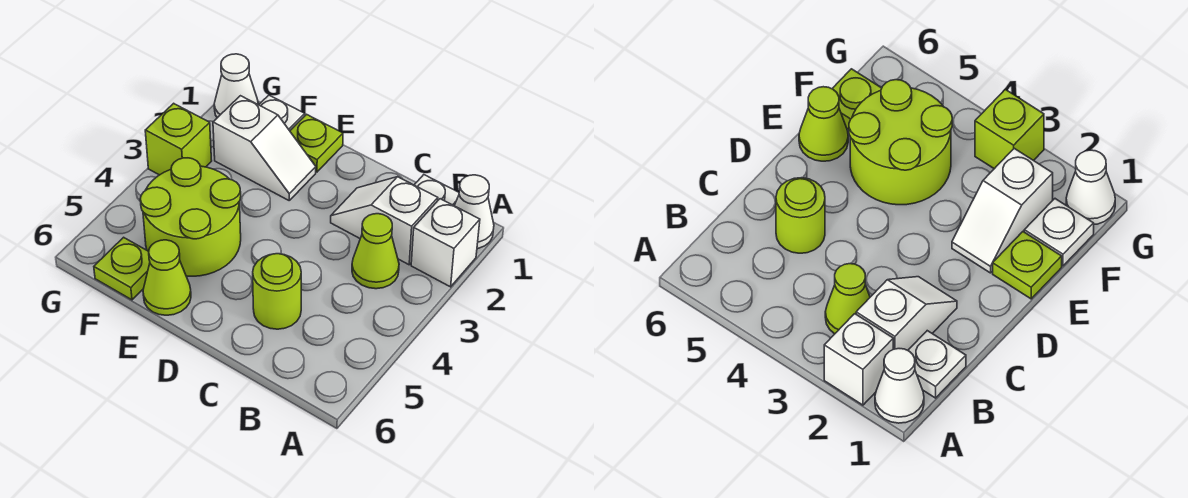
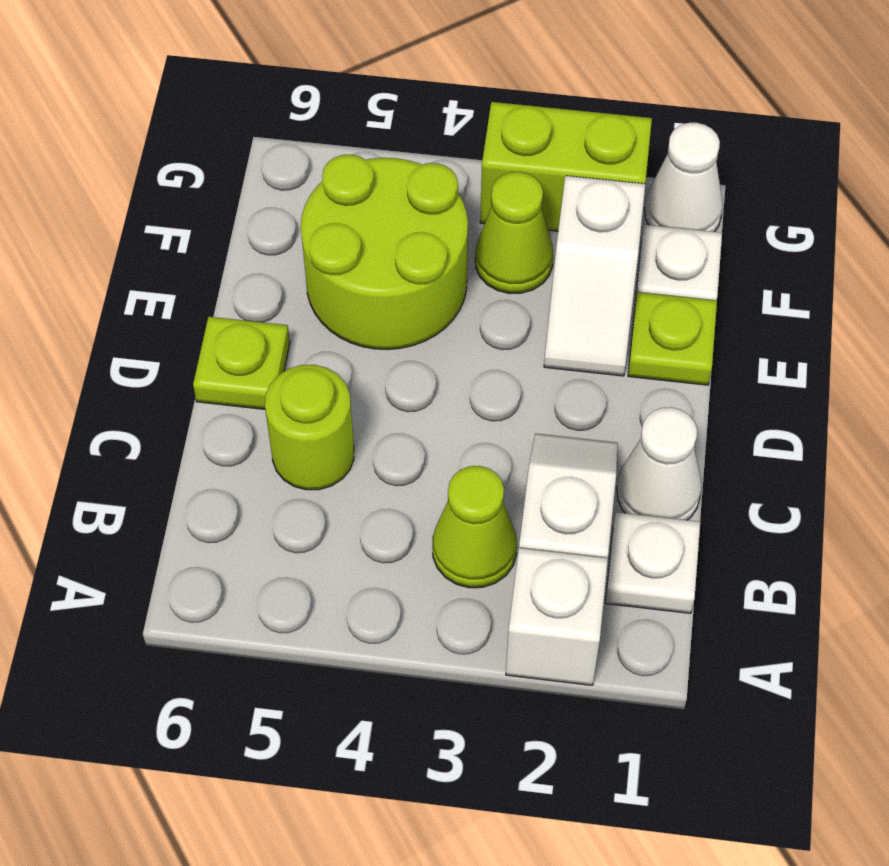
white 1x1 cone [454,175,494,249] -> white 1x1 cone moved to [617,407,702,520]
lime 1x1 cone [143,240,191,315] -> lime 1x1 cone moved to [475,172,553,294]
lime 1x1 plate [94,237,150,300] -> lime 1x1 plate moved to [193,317,290,409]
lime 1x1 brick [145,103,212,175] -> lime 1x2 brick [480,102,652,231]

